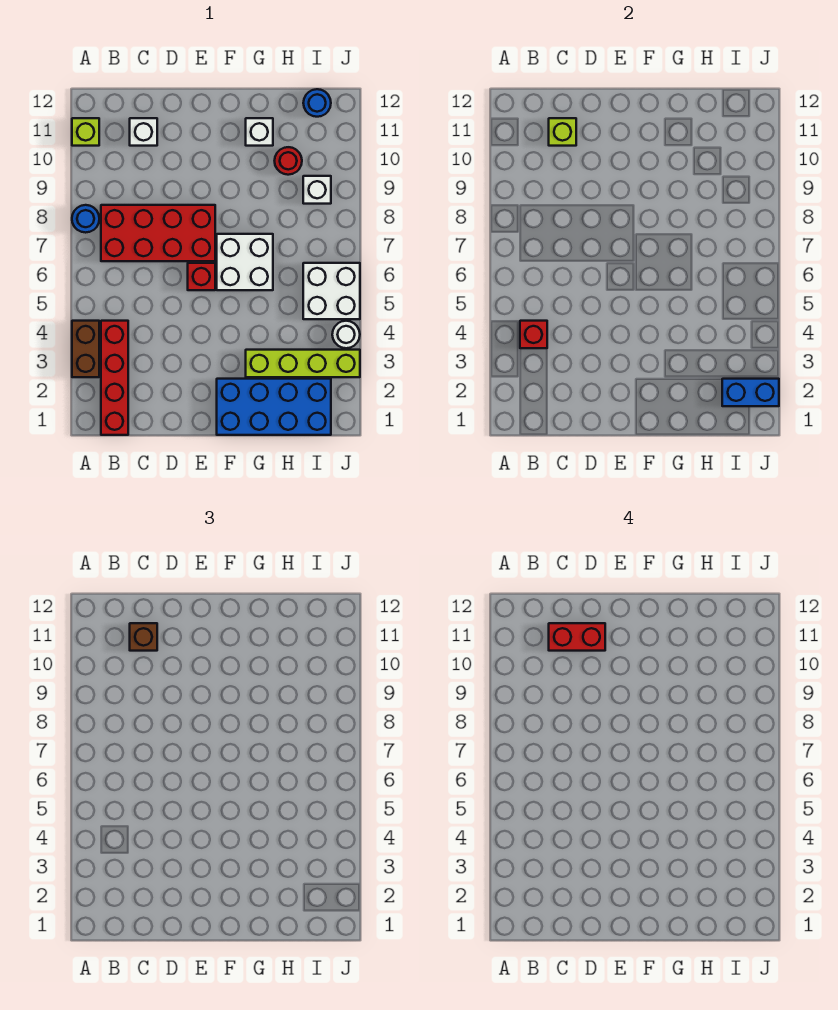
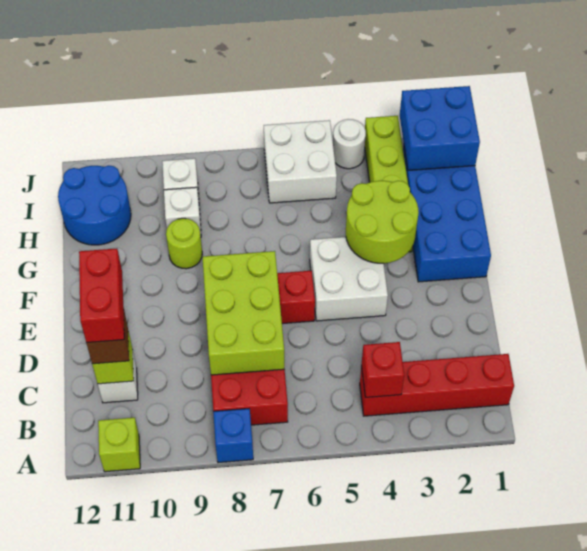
brown 1x2 brick [72,321,99,377] -> none
blue 1x1 round brick [72,205,99,233] -> blue 1x1 brick [213,409,253,463]
none -> lime 2x3 brick [203,251,284,375]
none -> lime 2x2 round brick [346,181,419,263]
white 2x2 brick [217,234,273,290] -> white 2x2 brick moved to [310,237,388,321]
none -> lime 1x1 round brick [166,218,202,269]
white 1x1 brick [246,118,273,146] -> white 1x1 brick moved to [164,187,201,236]
red 1x1 round brick [275,147,302,175] -> none
blue 1x2 brick [722,379,779,406] -> blue 2x2 brick [400,86,480,170]
blue 1x1 round brick [303,89,331,117] -> blue 2x2 round brick [58,165,131,245]

